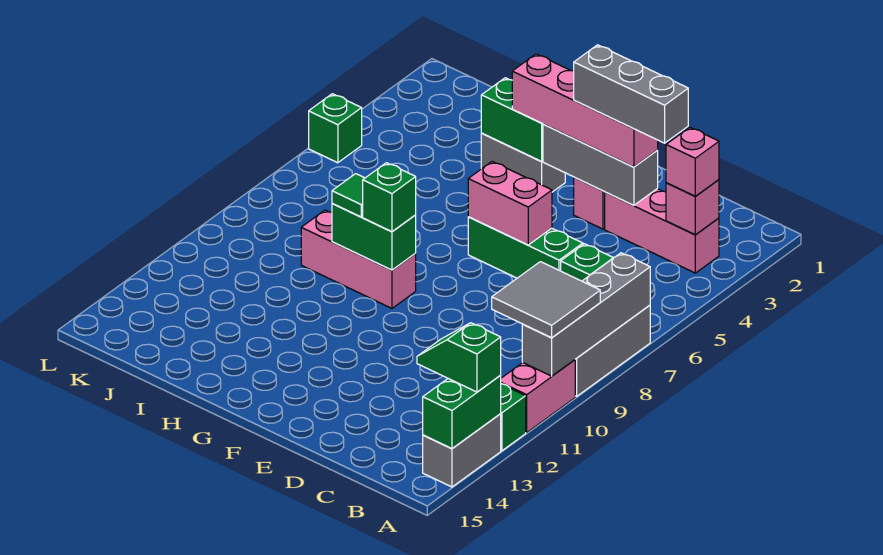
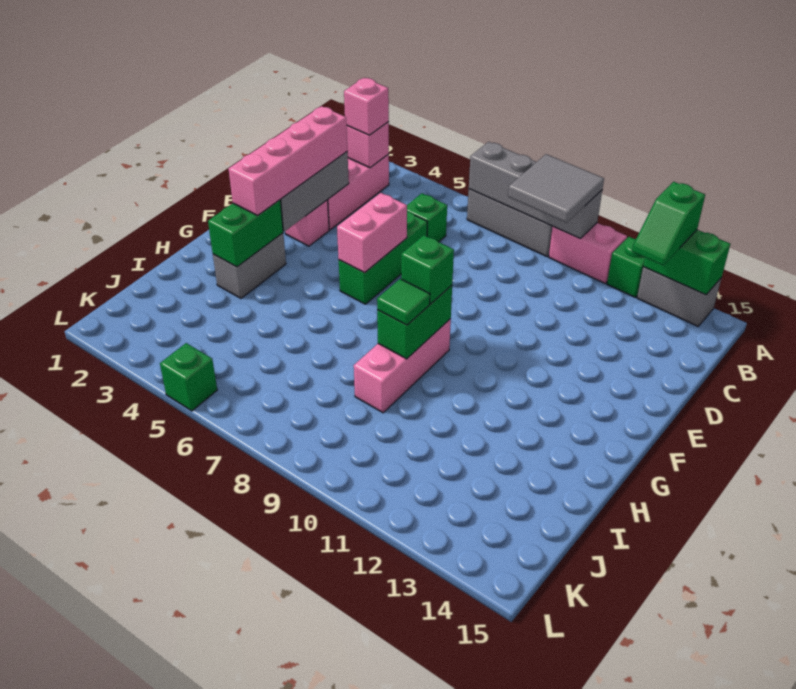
grey 1x3 brick [574,45,688,143] -> none

